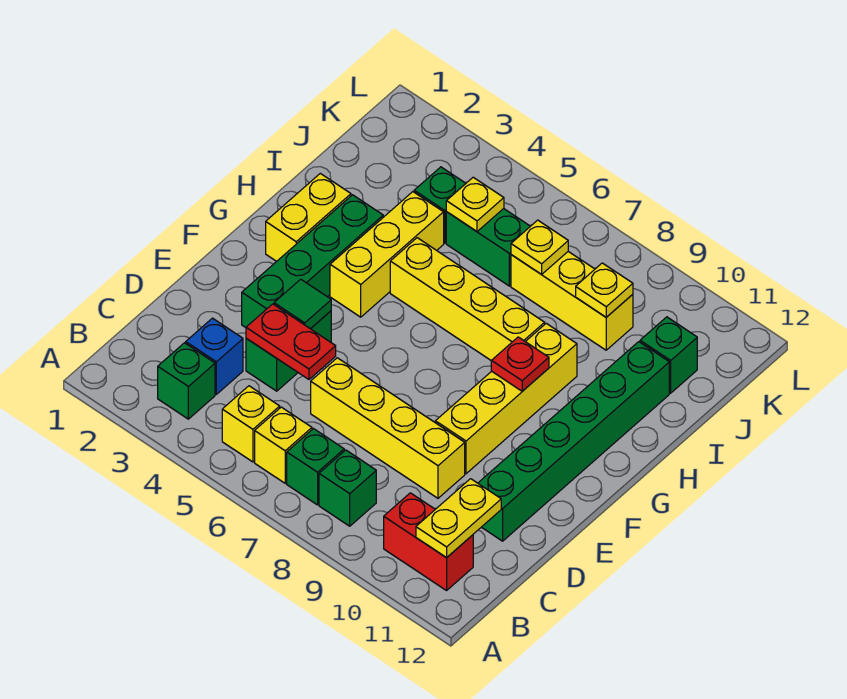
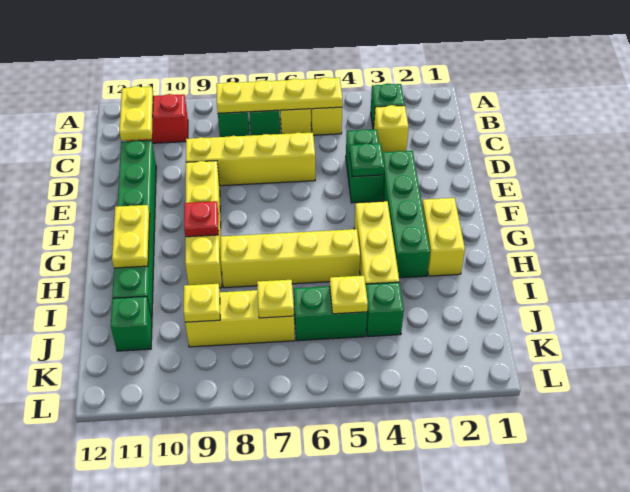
none -> yellow 1x4 plate [216,77,342,113]
blue 1x1 brick [186,318,243,394] -> yellow 1x1 brick [374,105,409,152]
red 1x2 plate [246,304,336,379] -> none
green 1x1 tile [274,279,331,329] -> green 1x1 plate [349,143,384,177]
none -> yellow 1x2 plate [112,205,150,268]

